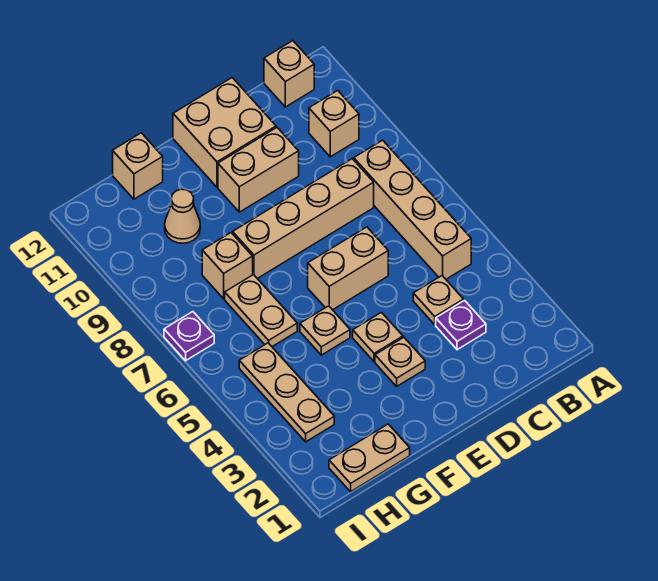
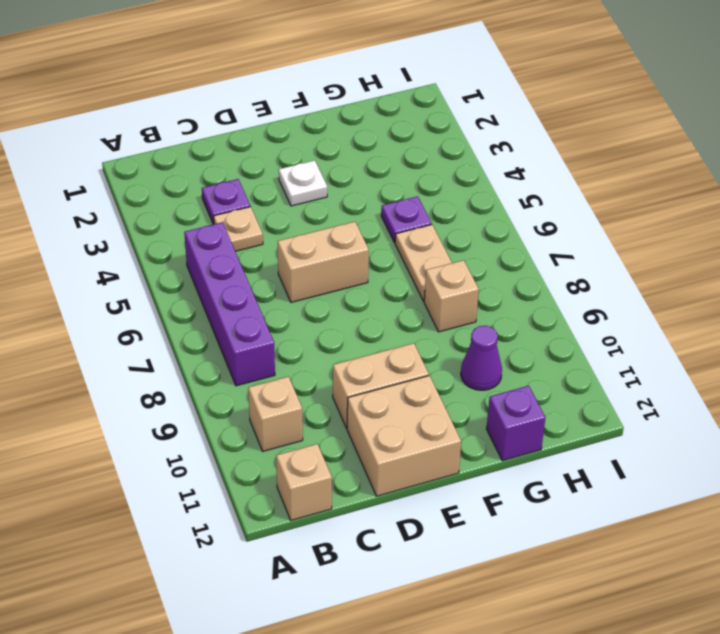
tan 1x4 brick [354,140,471,279] -> purple 1x4 brick [184,222,275,386]
tan 1x4 brick [233,159,374,279] -> none
tan 1x1 plate [375,337,425,386] -> white 1x1 plate [279,160,327,206]
tan 1x1 plate [353,312,403,362] -> none
tan 1x1 plate [300,306,350,355] -> none
tan 1x2 plate [329,424,410,492] -> none
tan 1x1 cone [165,189,200,243] -> purple 1x1 cone [461,326,502,390]
tan 1x1 brick [113,133,163,199] -> purple 1x1 brick [487,386,545,461]
tan 1x3 plate [239,343,334,442] -> none
purple 1x1 plate [164,312,214,361] -> purple 1x1 plate moved to [381,196,432,243]

